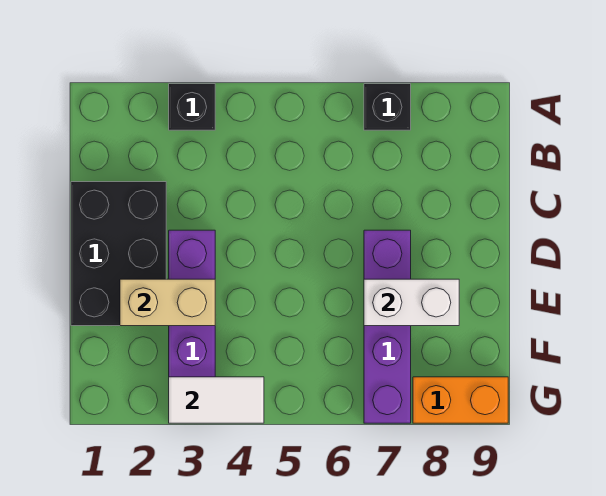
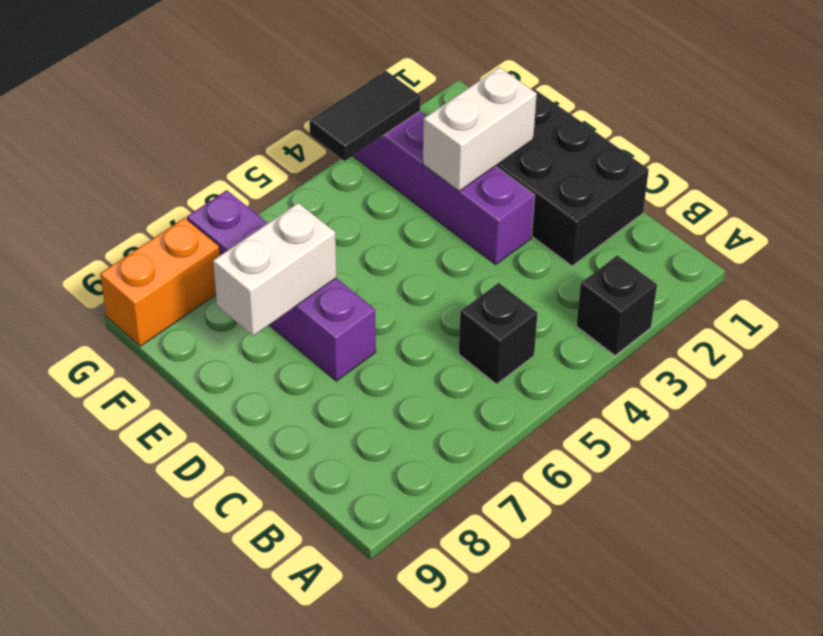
black 1x1 brick [364,84,411,130] -> black 1x1 brick moved to [459,283,538,384]
tan 1x2 brick [120,279,215,326] -> white 1x2 brick [423,67,537,191]
white 1x2 tile [169,377,264,423] -> black 1x2 tile [309,70,421,161]

